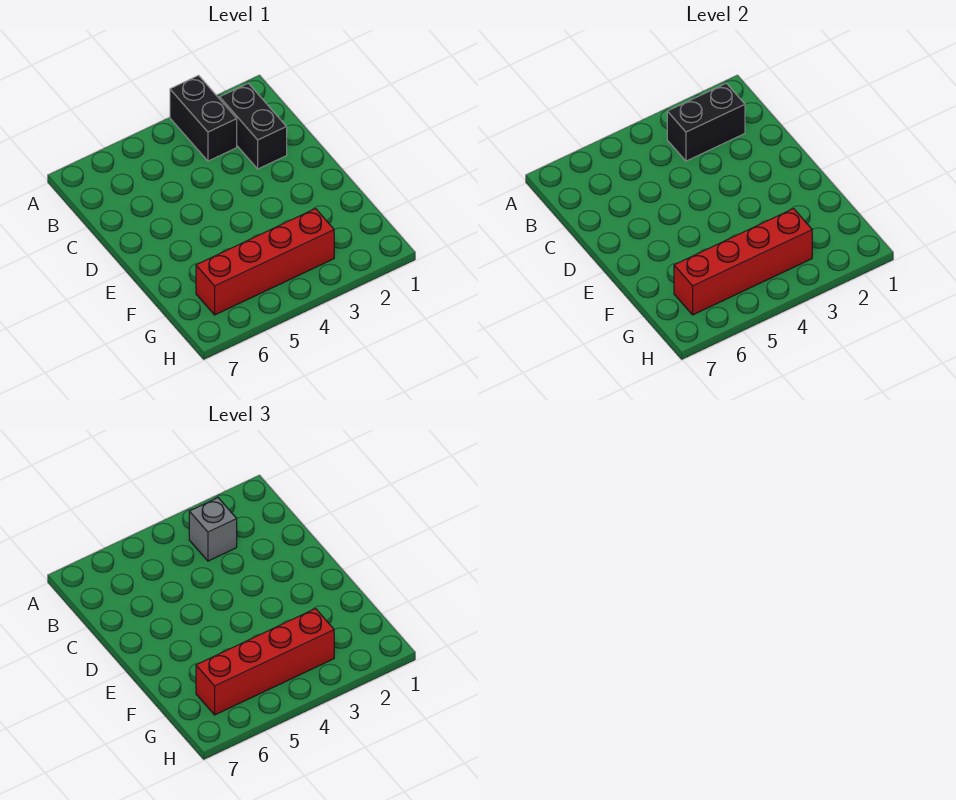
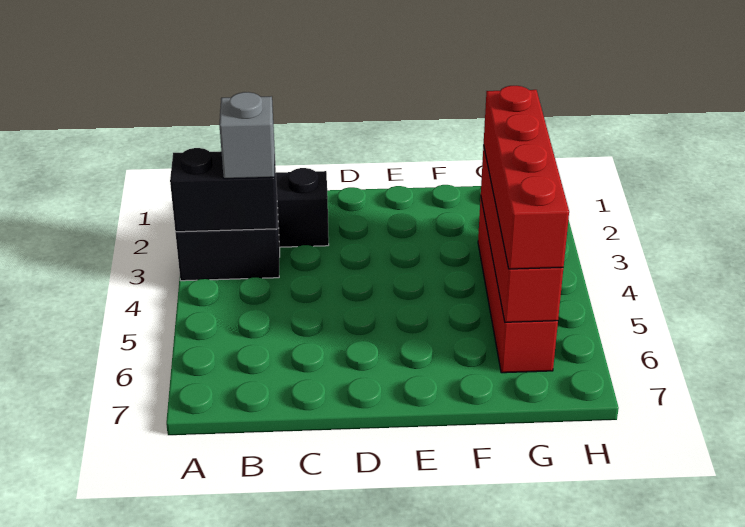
black 1x2 brick [667,83,745,161] -> black 1x2 brick turned to [170,148,277,232]

